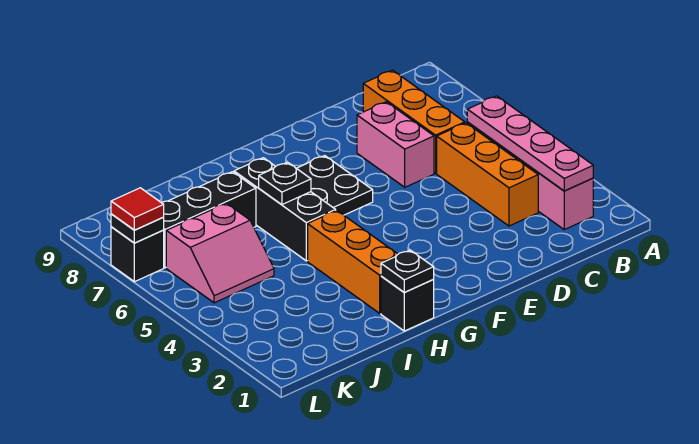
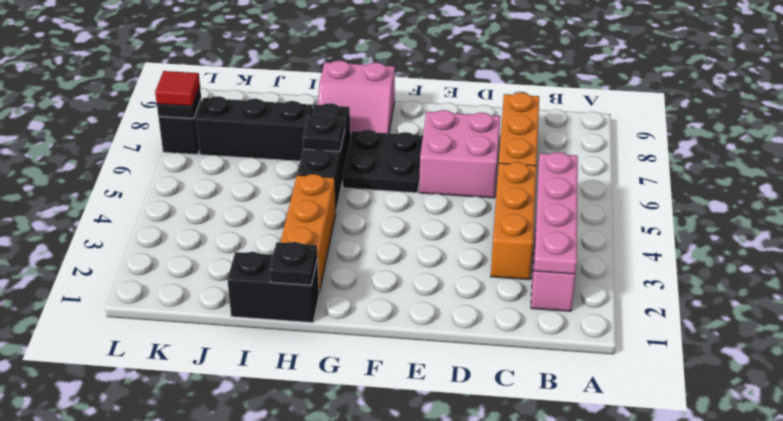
pink 1x2 brick [357,102,434,187] -> pink 2x2 brick [419,110,500,198]
black 1x1 brick [381,276,434,331] -> black 1x2 brick [227,252,319,323]
pink 2x2 slope [166,203,274,303] -> pink 2x2 slope moved to [318,60,395,138]

